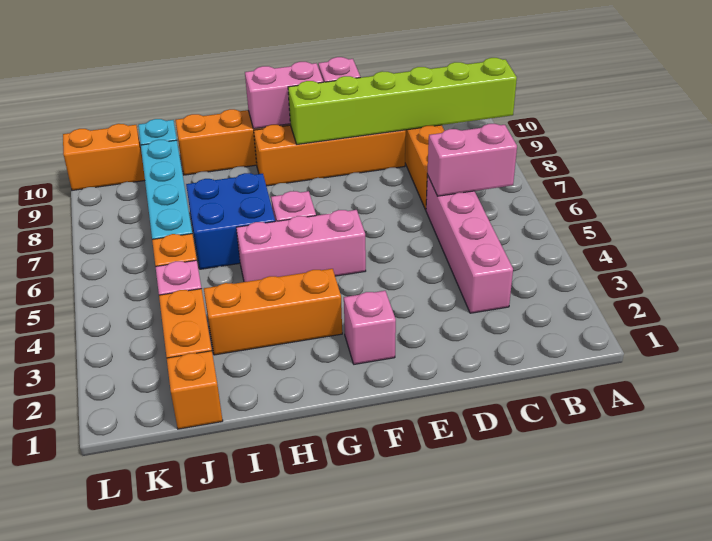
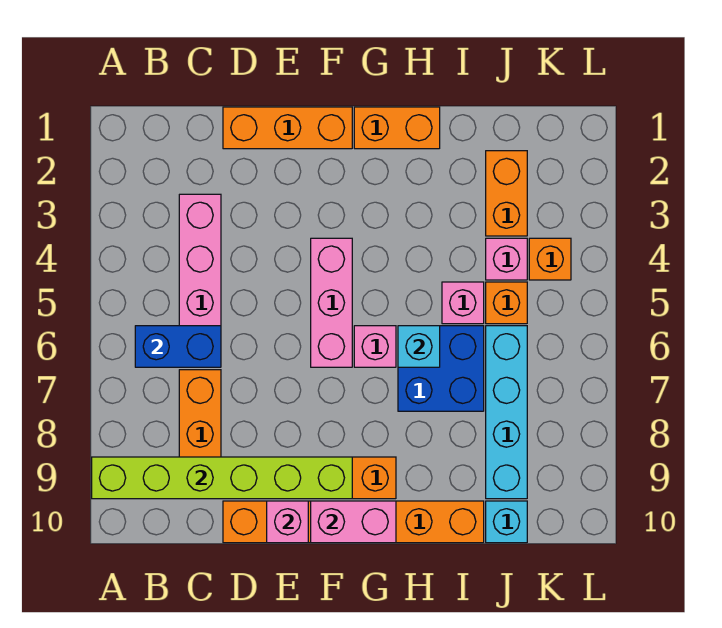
pink 1x2 brick [427,124,517,196] -> blue 1x2 brick [135,326,221,367]
pink 1x1 brick [344,291,396,364] -> pink 1x1 brick moved to [442,282,484,324]
pink 1x3 brick [236,210,366,282] -> pink 1x3 brick turned to [311,238,352,367]
orange 1x3 brick [204,269,342,355] -> orange 1x3 brick moved to [223,107,352,149]
none -> cyan 1x1 brick [398,326,440,367]
orange 1x1 brick [167,351,223,429] -> orange 1x1 brick moved to [529,238,571,280]
orange 1x2 brick [63,124,145,190] -> orange 1x2 brick moved to [354,107,440,149]

